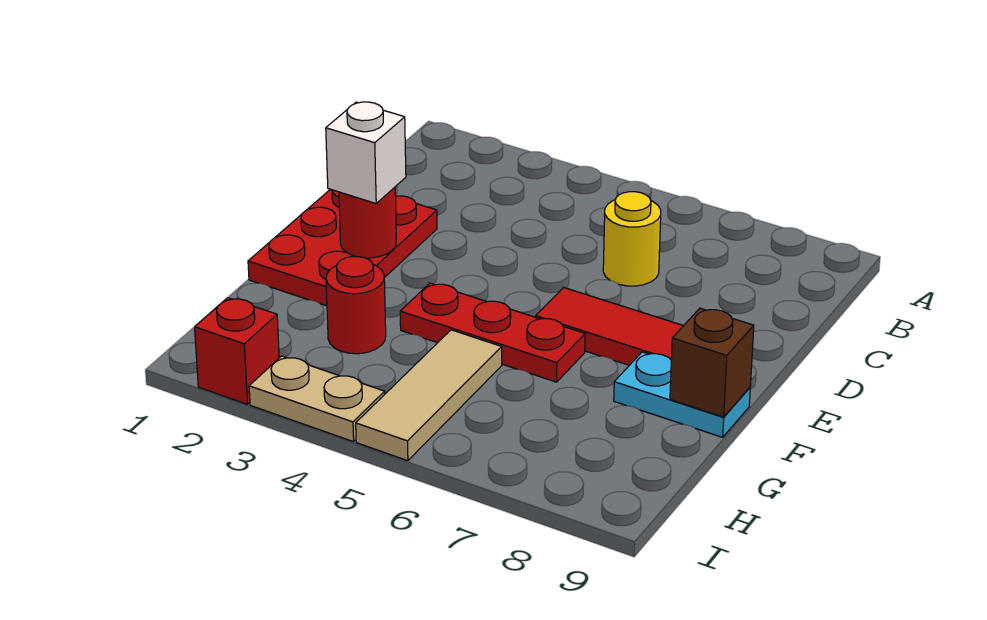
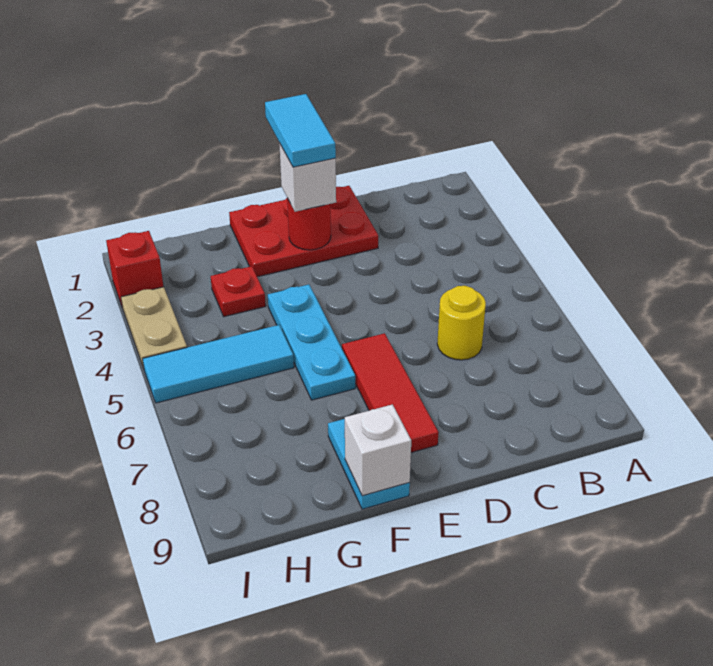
none -> cyan 1x2 tile [265,94,336,167]
red 1x3 plate [400,283,585,382] -> cyan 1x3 plate [268,285,355,400]
brown 1x1 brick [670,308,754,417] -> white 1x1 brick [345,404,411,496]
red 1x1 round brick [326,257,386,354] -> red 1x1 plate [211,266,266,317]
tan 1x3 tile [356,330,502,461] -> cyan 1x3 tile [143,325,294,403]

